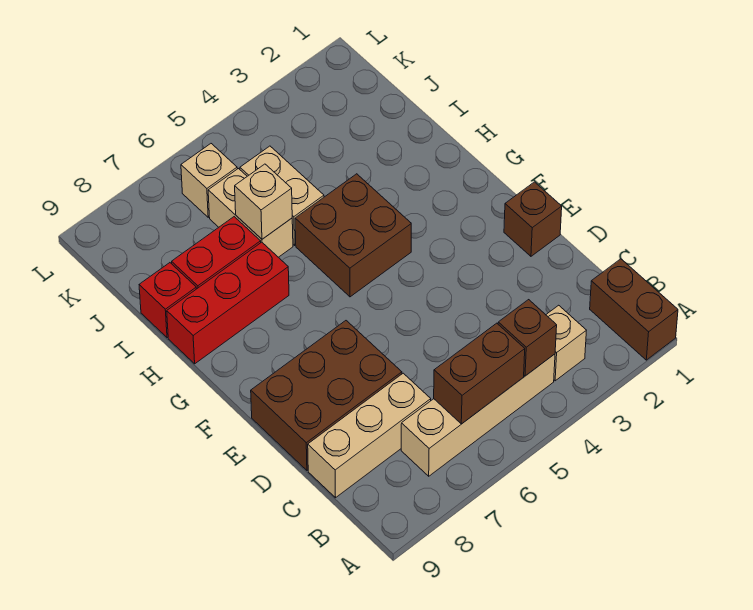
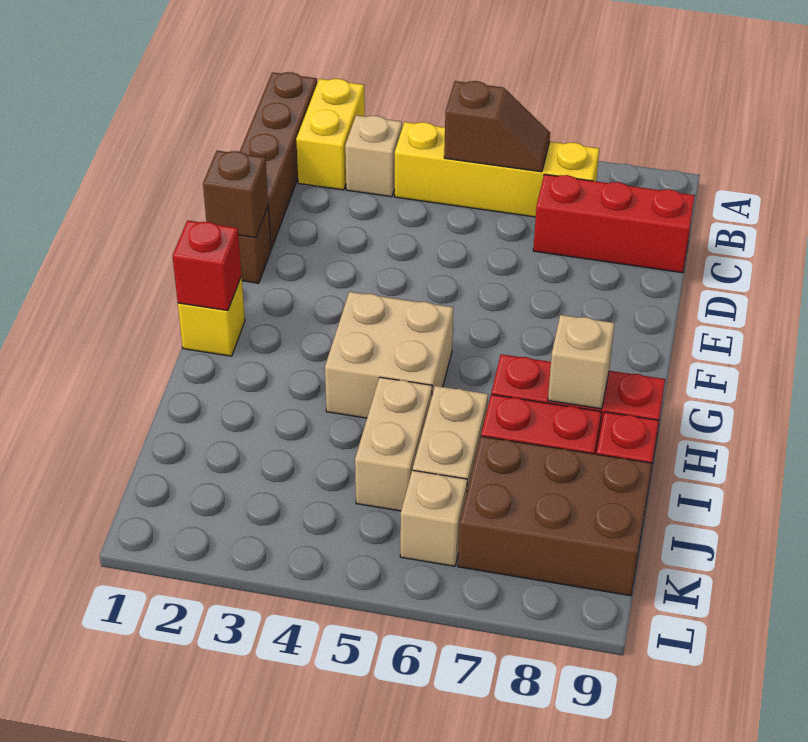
brown 1x2 brick [590,259,678,360] -> brown 1x4 brick [240,72,317,249]
none -> yellow 1x2 brick [296,79,365,190]
tan 1x4 brick [401,354,555,476] -> yellow 1x4 brick [395,122,599,217]
brown 1x1 brick [498,300,557,376] -> brown 1x1 brick moved to [203,151,268,238]
brown 1x2 brick [434,323,525,424] -> brown 1x2 slope [444,81,550,172]
tan 1x3 brick [308,373,431,498] -> red 1x3 brick [533,174,695,273]
brown 2x3 brick [251,321,402,470] -> brown 2x3 brick moved to [458,436,652,596]
none -> yellow 1x1 brick [178,276,245,356]
none -> red 1x1 brick [173,220,241,311]
brown 2x2 brick [295,174,411,297] -> tan 2x2 brick [325,292,453,418]
tan 1x1 brick [235,164,292,239] -> tan 1x1 brick moved to [548,315,615,409]

